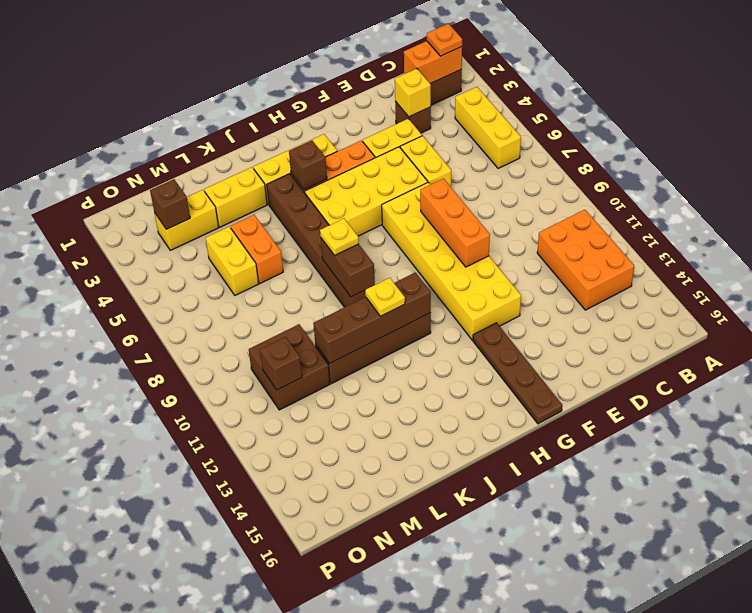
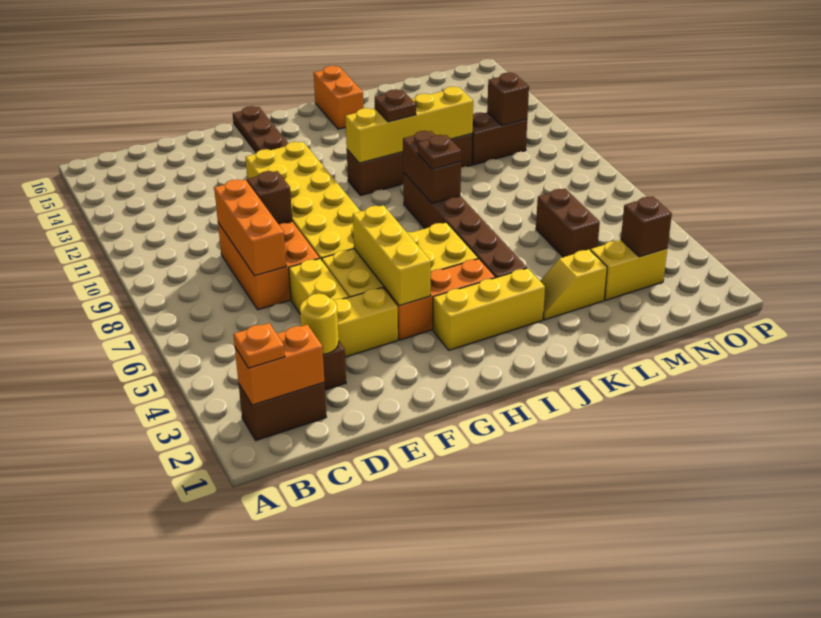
yellow 1x3 brick [455,87,521,168] -> yellow 1x3 brick moved to [353,205,431,306]
orange 2x3 brick [537,210,634,310] -> orange 2x3 brick moved to [218,221,319,310]
yellow 1x1 brick [395,69,431,117] -> yellow 1x1 round brick [300,294,339,354]
orange 1x3 brick [420,179,490,267] -> orange 1x3 brick moved to [214,180,286,276]
brown 1x1 brick [289,140,327,190] -> brown 1x1 brick moved to [247,171,292,224]
brown 1x4 brick [313,272,431,364] -> yellow 1x4 brick [345,86,473,163]
yellow 1x1 plate [320,219,359,255] -> brown 1x1 plate [418,135,461,169]
yellow 1x1 plate [365,278,405,316] -> brown 1x1 plate [375,89,416,122]
yellow 1x2 brick [204,167,267,227] -> yellow 1x2 slope [540,250,607,320]
orange 1x2 brick [231,215,283,283] -> orange 1x2 brick moved to [314,66,363,129]
yellow 1x2 brick [206,227,259,295] -> brown 1x2 brick [536,189,600,257]
brown 2x2 brick [249,324,330,410] -> brown 1x2 brick [472,112,527,165]

